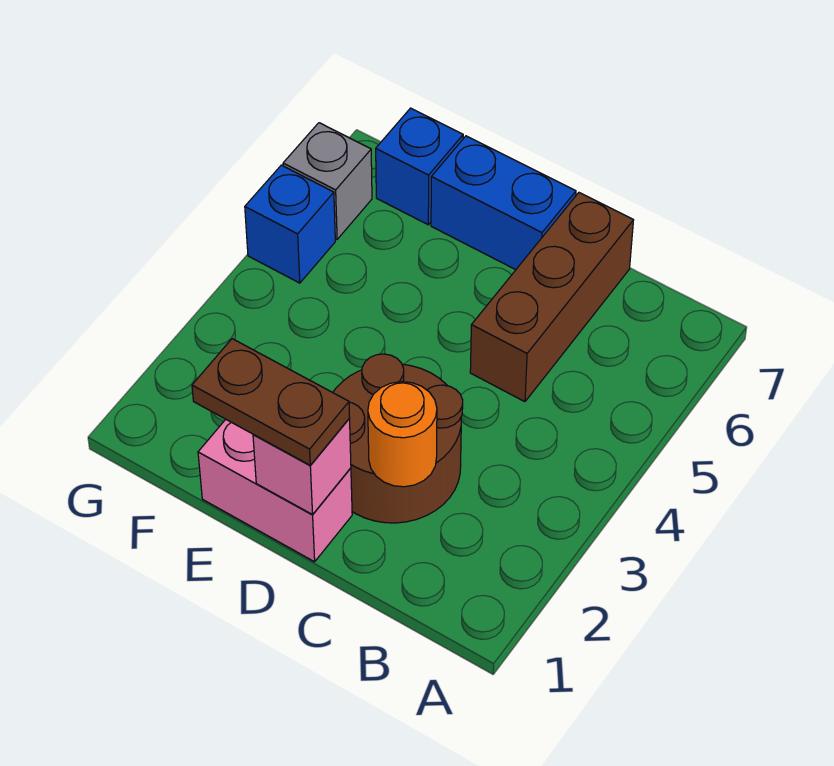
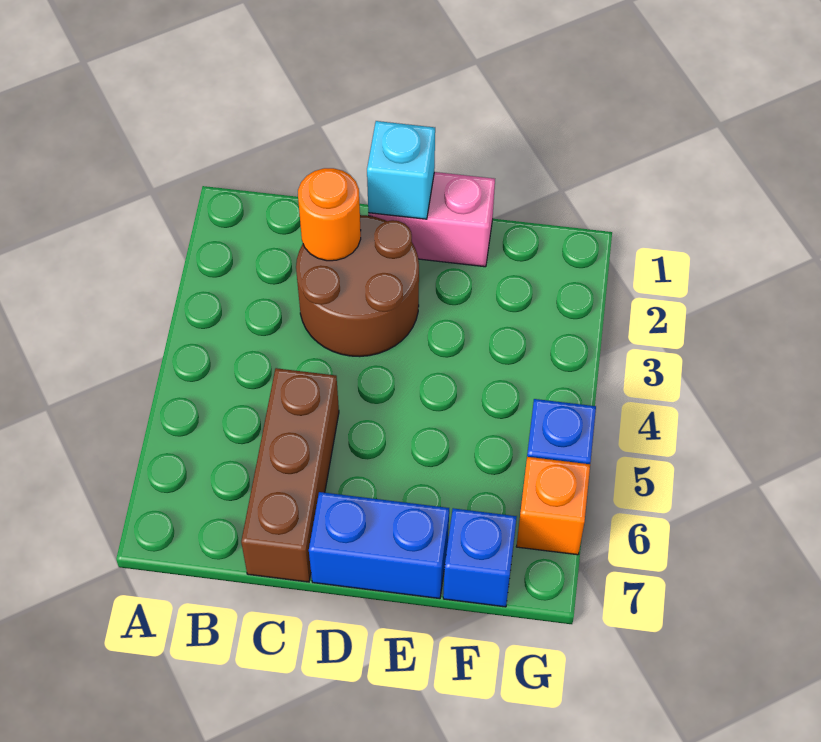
pink 1x1 brick [253,419,351,515] -> cyan 1x1 brick [367,121,435,219]
brown 1x2 plate [192,339,350,465] -> none
grey 1x1 brick [283,123,372,239] -> orange 1x1 brick [516,457,590,555]

